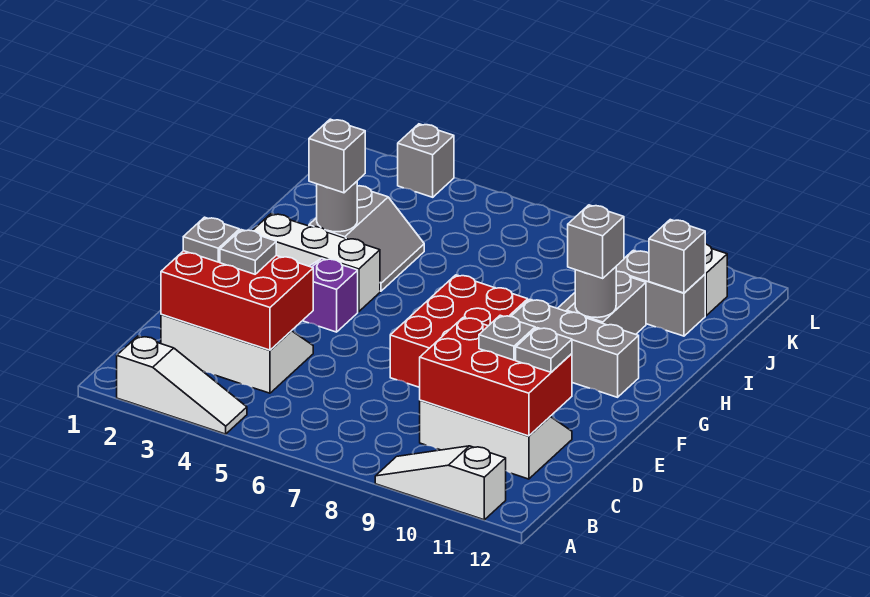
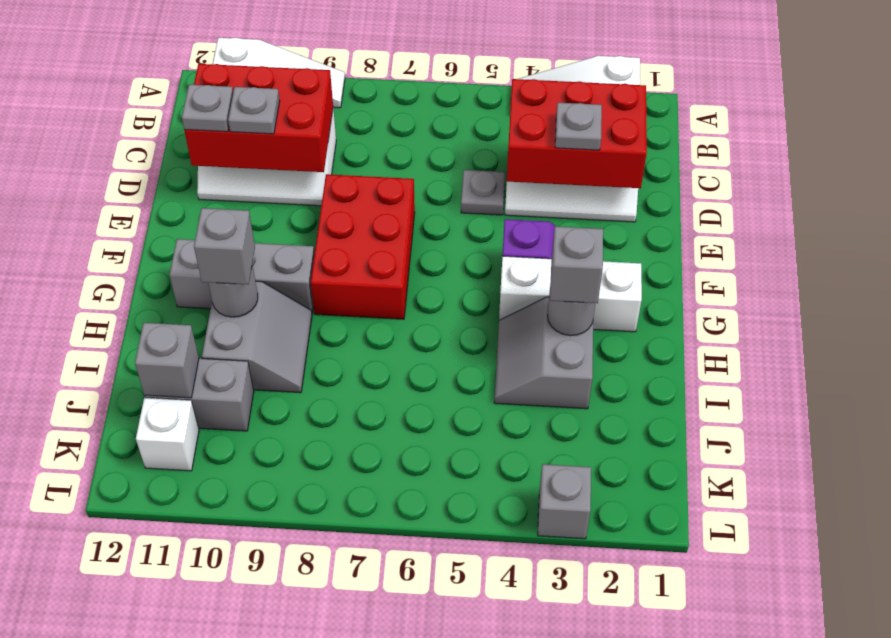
grey 1x1 plate [183,217,240,262] -> grey 1x1 plate moved to [461,170,505,215]

